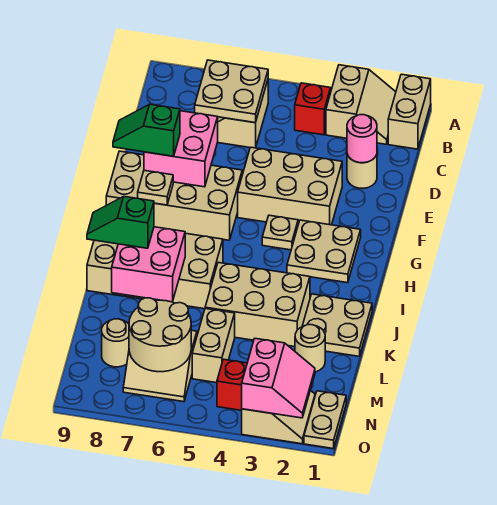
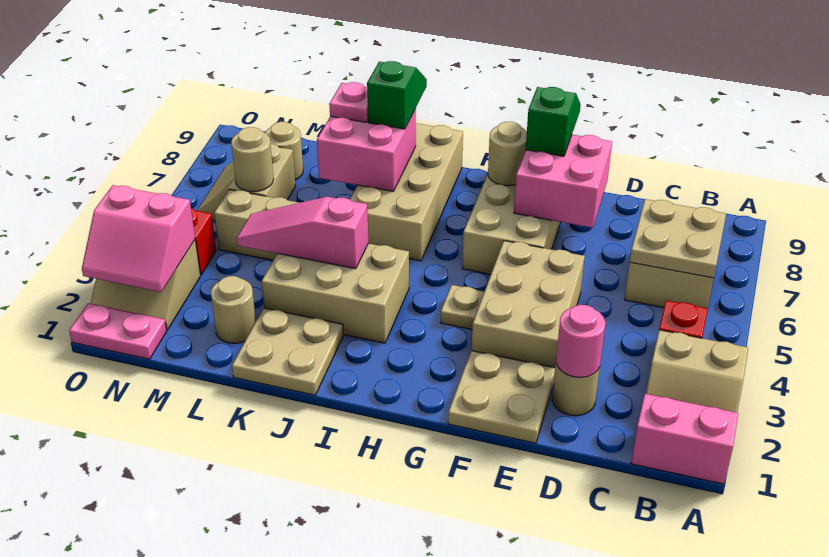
tan 1x2 brick [388,74,431,149] -> pink 1x2 brick [631,394,738,484]
tan 2x2 plate [287,220,361,283] -> tan 2x2 plate moved to [448,350,555,443]
tan 1x1 plate [138,170,173,205] -> tan 1x1 round brick [488,122,527,186]
tan 2x3 brick [205,262,310,347] -> tan 2x3 brick turned to [262,244,409,343]
none -> pink 1x3 slope [236,197,368,269]
none -> pink 1x1 plate [329,82,368,122]
tan 2x2 round brick [129,298,191,372] -> tan 1x1 round brick [231,127,274,192]
tan 1x2 plate [304,391,346,449] -> pink 1x2 plate [69,303,167,359]

